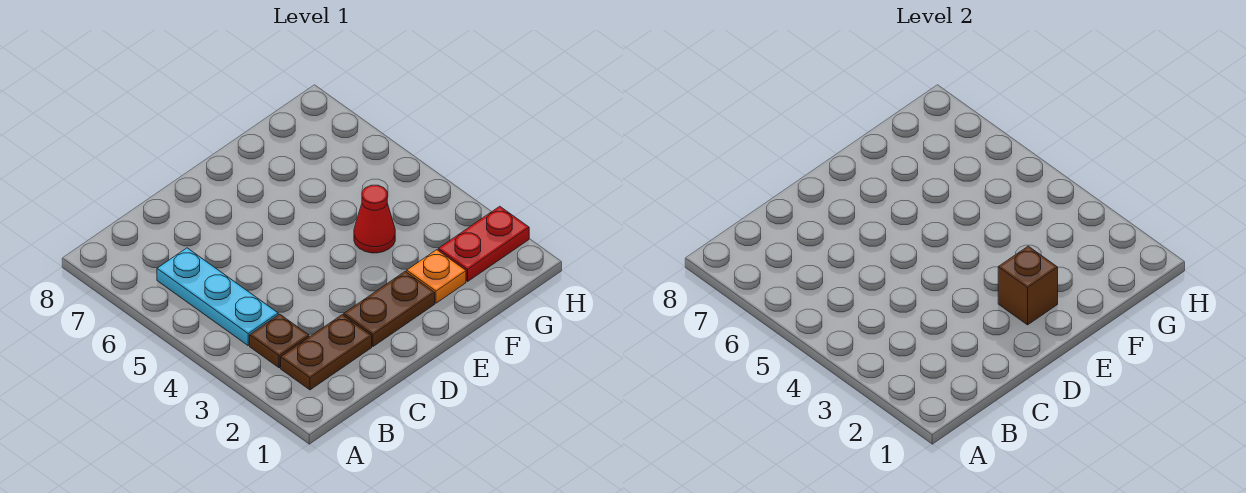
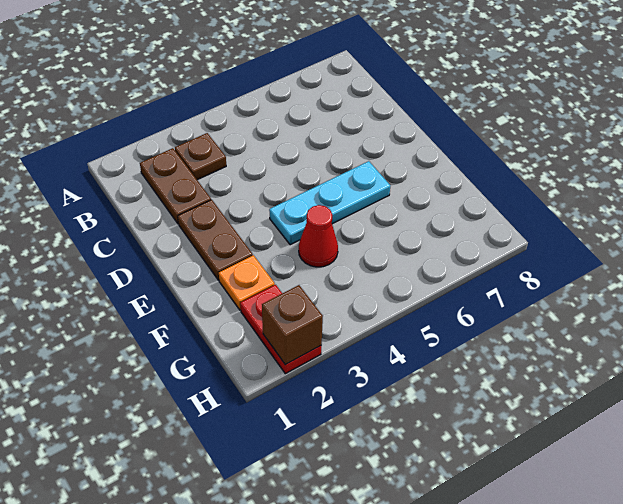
cyan 1x3 plate [157,248,278,345] -> cyan 1x3 plate moved to [269,161,390,245]
brown 1x1 brick [998,246,1058,325] -> brown 1x1 brick moved to [262,285,323,365]

